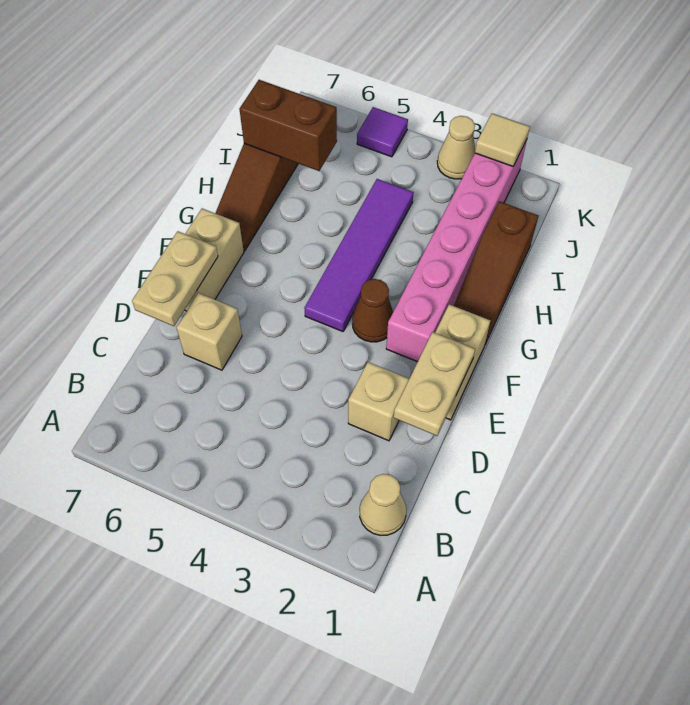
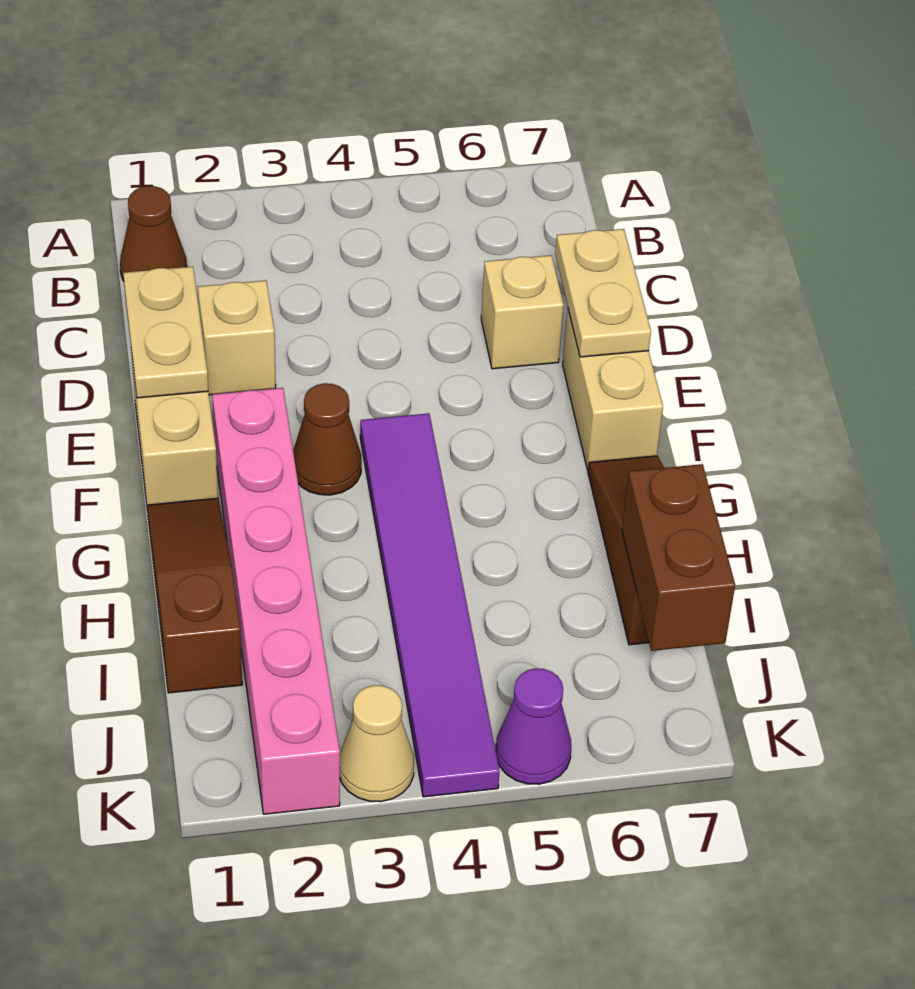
tan 1x1 cone [360,474,406,535] -> brown 1x1 cone [120,186,187,281]
purple 1x4 tile [304,179,414,332] -> purple 1x6 tile [360,413,500,797]
brown 1x2 brick [239,80,337,171] -> brown 1x2 brick turned to [622,464,735,651]
tan 1x1 tile [475,113,530,166] -> none
purple 1x1 tile [357,107,408,157] -> purple 1x1 cone [496,668,571,784]

